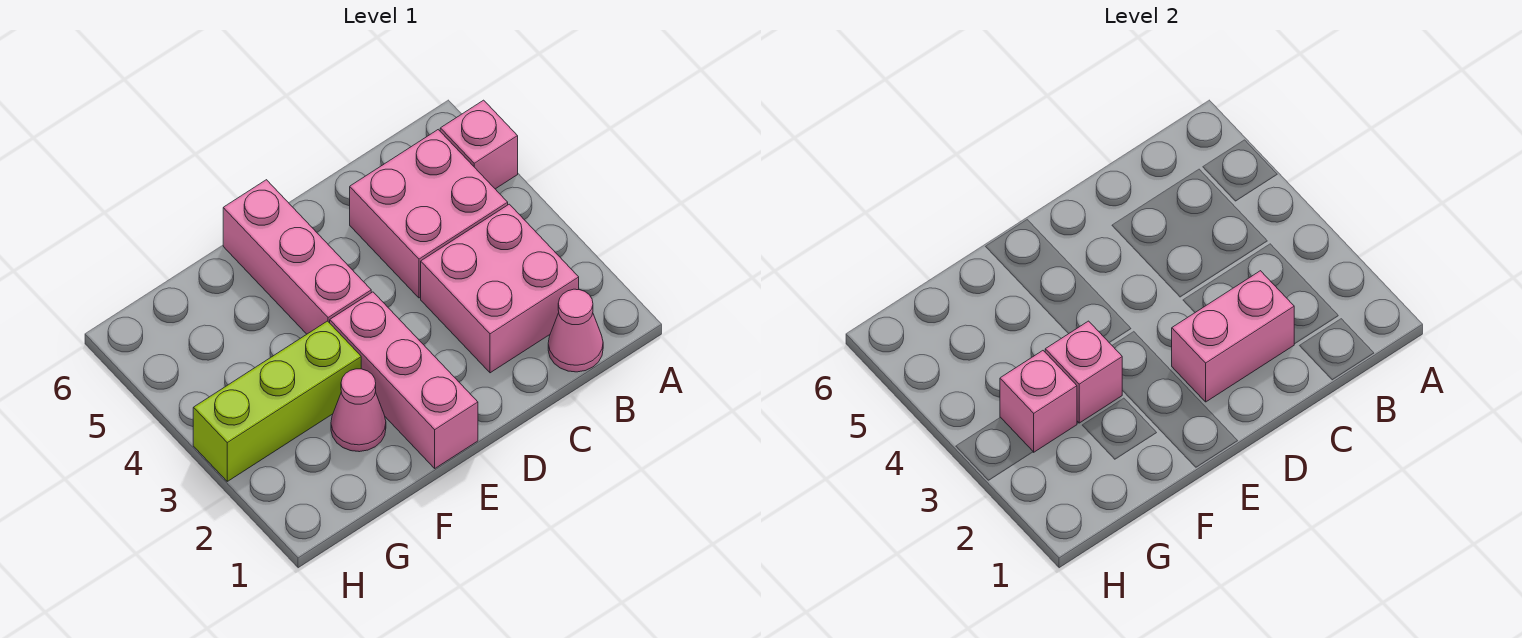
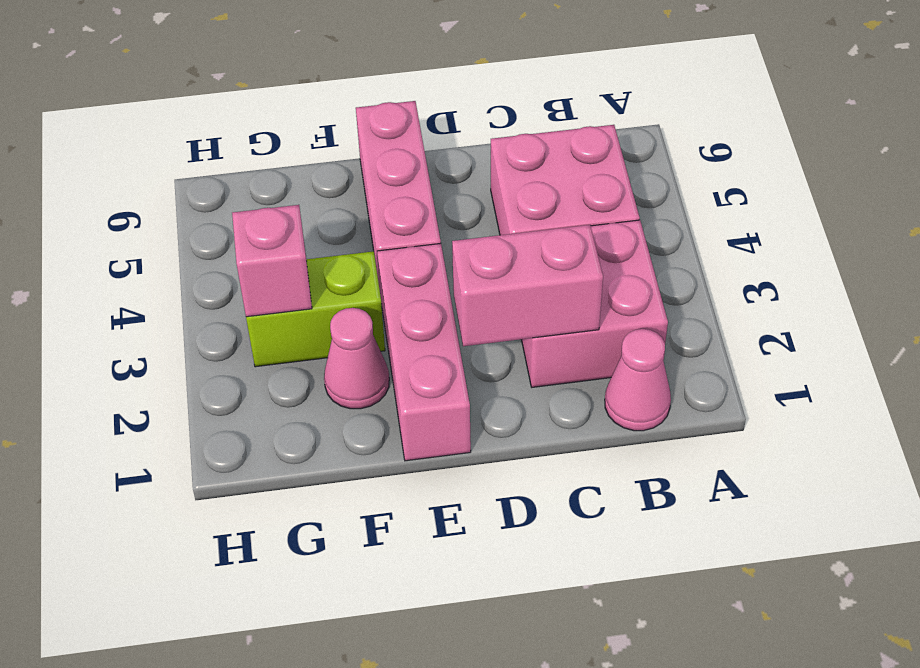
pink 1x1 brick [440,100,518,189] -> none
lime 1x3 brick [193,321,361,481] -> lime 1x2 brick [246,251,385,367]
pink 1x1 brick [1045,321,1122,423] -> none

